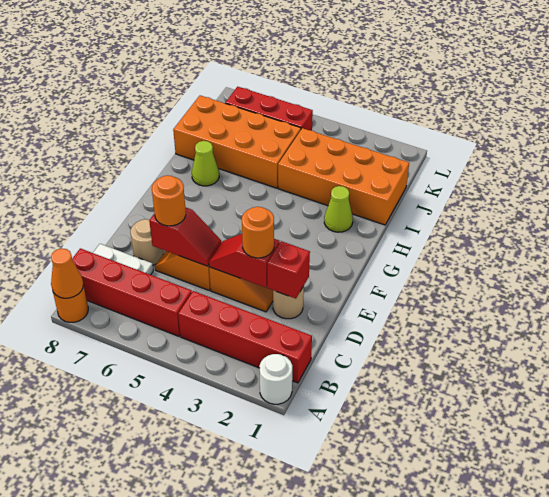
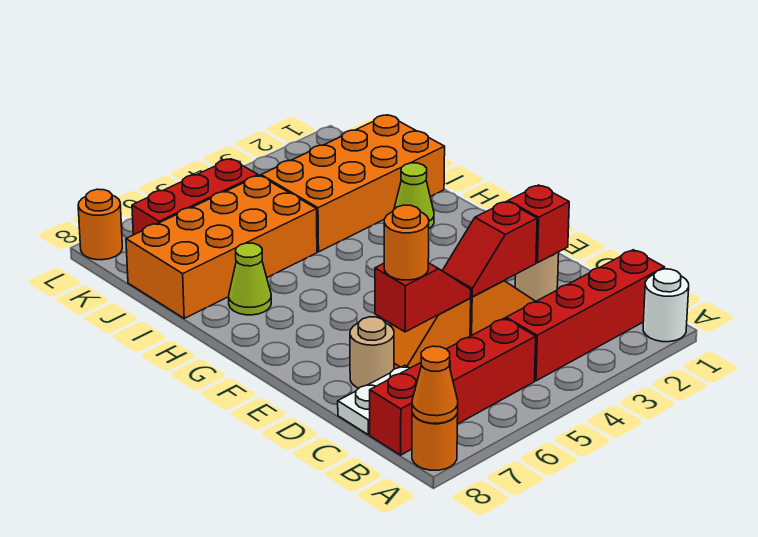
orange 1x1 round brick [242,207,274,258] -> orange 1x1 round brick moved to [78,189,122,260]

